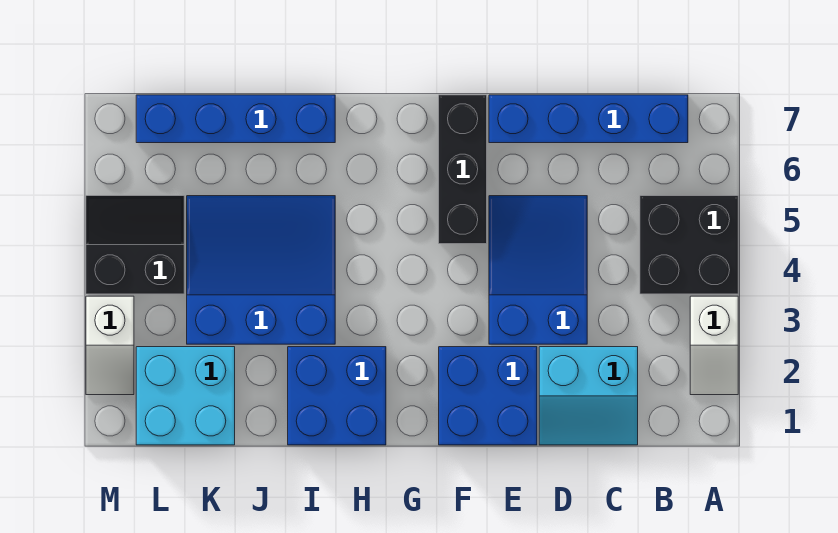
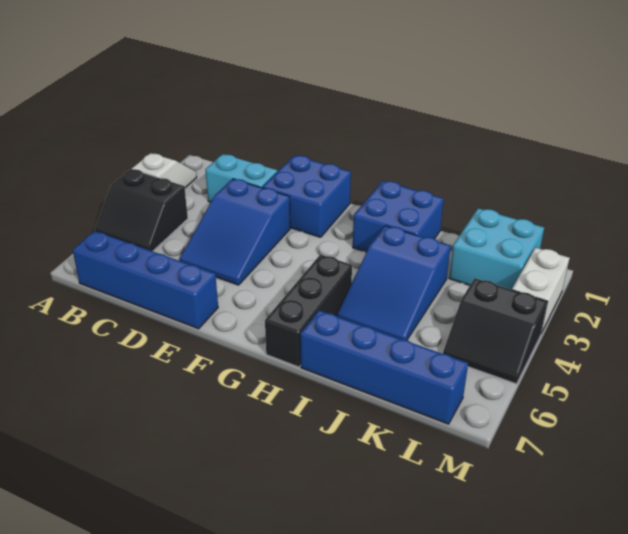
black 2x2 brick [640,196,738,294] -> black 2x2 slope [95,169,188,251]
black 1x3 brick [439,95,487,244] -> black 1x3 brick moved to [265,255,352,367]
blue 3x3 slope [187,196,335,344] -> blue 2x3 slope [337,226,451,340]
white 1x2 slope [86,296,134,395] -> white 1x2 brick [512,247,570,333]

